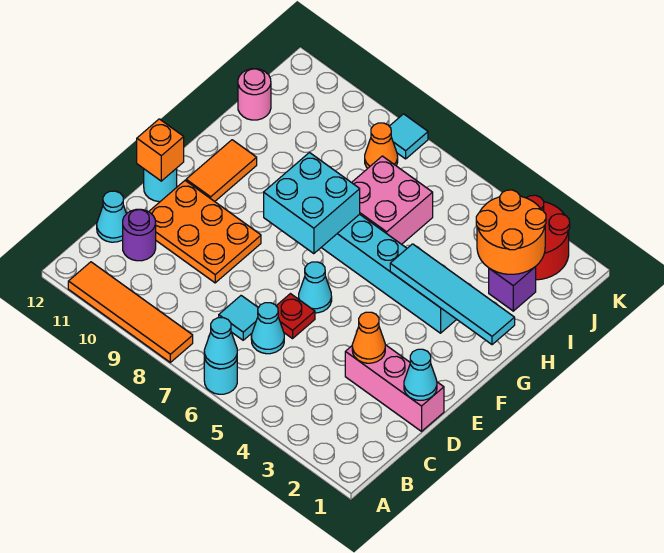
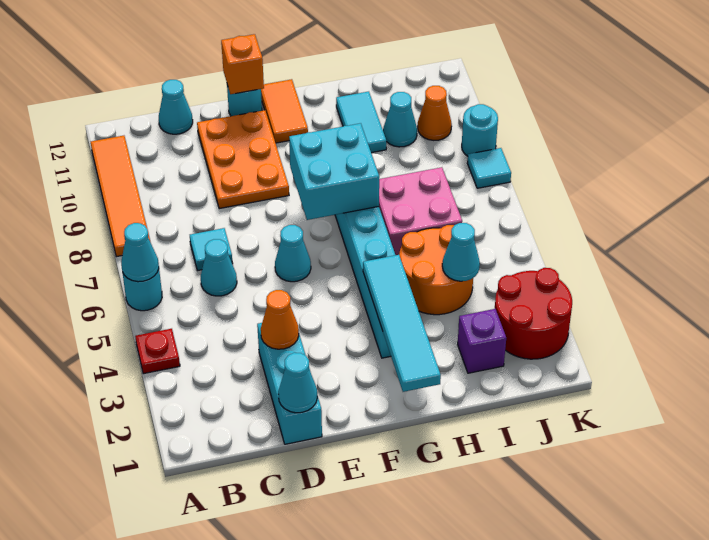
purple 1x1 round brick [123,209,156,261] -> none
pink 1x3 brick [345,345,444,431] -> cyan 1x3 brick [257,323,322,444]
red 1x1 plate [276,294,315,339] -> red 1x1 plate moved to [135,329,180,374]
orange 1x2 tile [186,140,257,201] -> orange 1x2 tile turned to [261,79,308,143]
none -> cyan 1x2 tile [336,92,386,153]
orange 2x2 round brick [476,190,546,274] -> orange 2x2 round brick moved to [399,225,473,315]
none -> cyan 1x1 cone [442,223,480,281]
none -> cyan 1x1 cone [383,92,417,147]
pink 1x1 round brick [238,69,271,120] -> none
orange 1x1 cone [365,123,398,168] -> orange 1x1 cone moved to [418,86,452,140]
none -> cyan 1x1 round brick [462,104,498,156]

